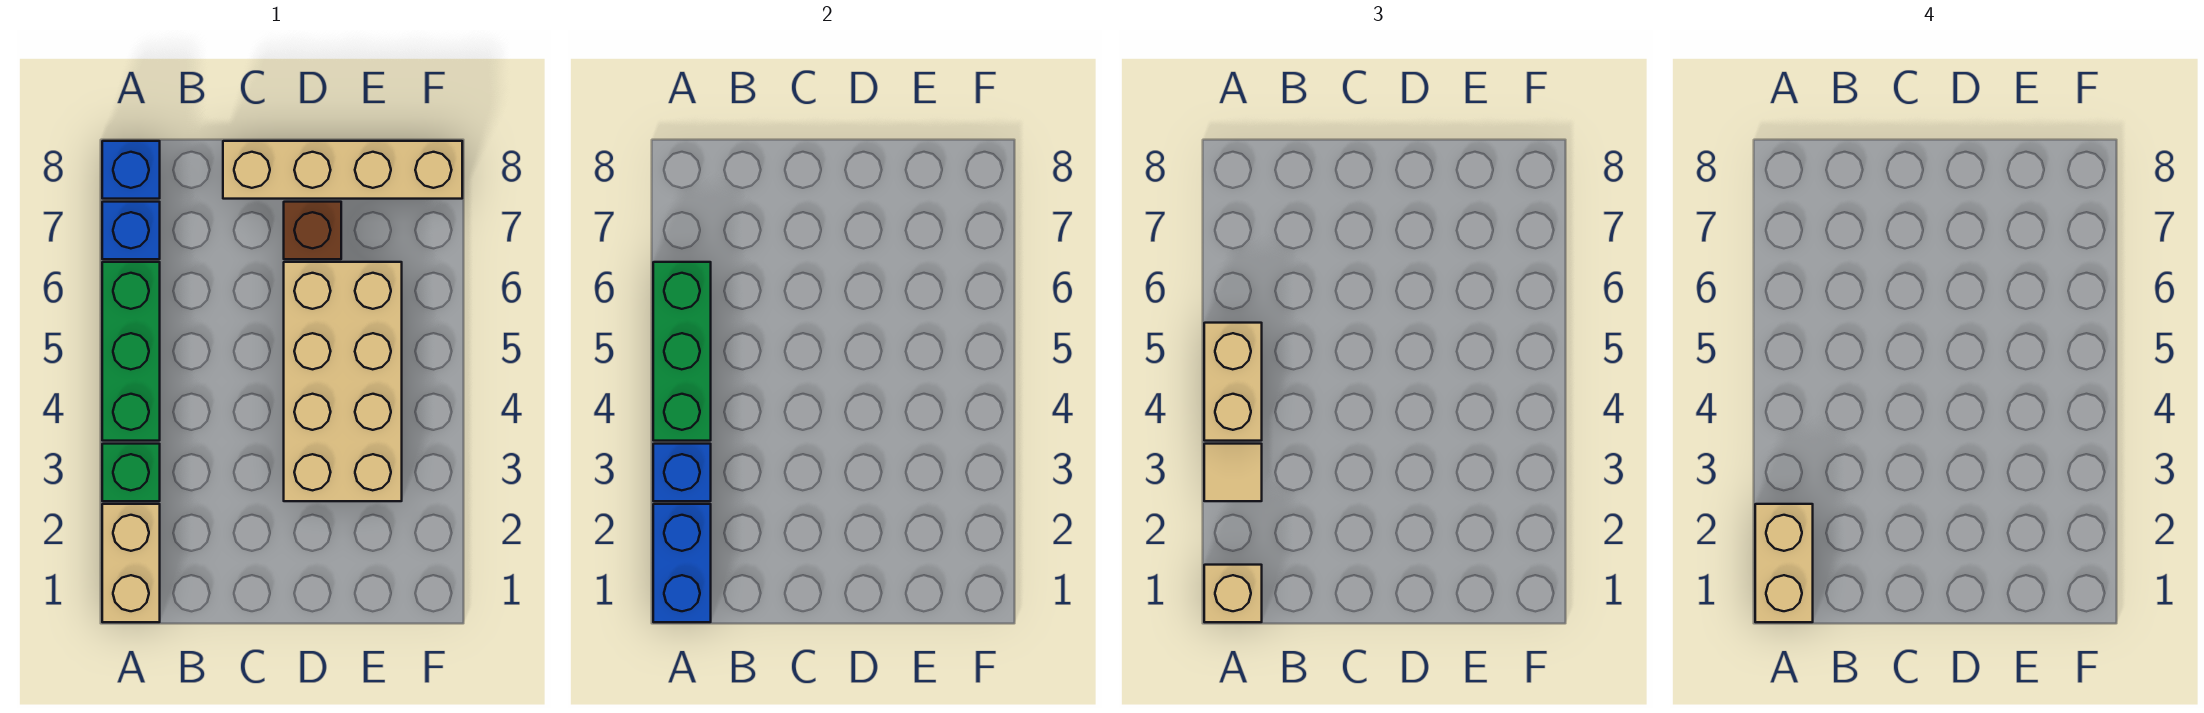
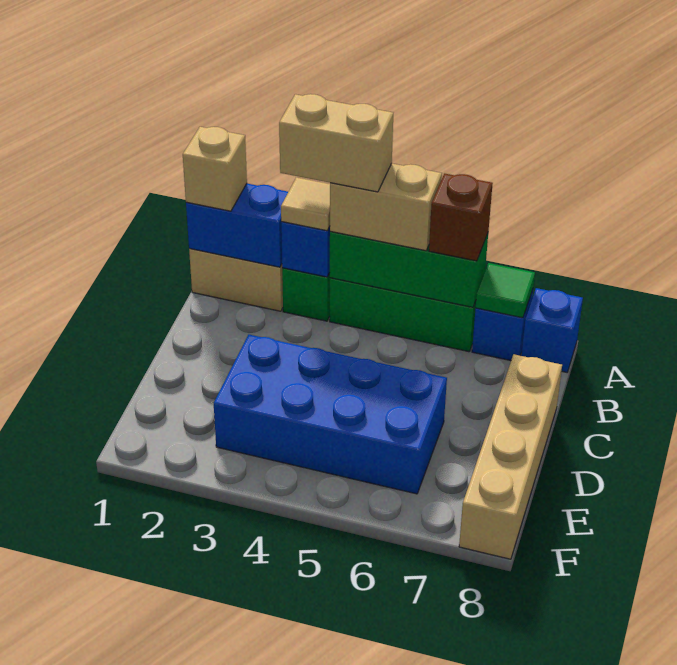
tan 1x2 brick [1755,504,1813,622] -> tan 1x2 brick moved to [279,94,393,192]
none -> green 1x1 tile [476,263,535,318]
tan 2x4 brick [284,262,402,501] -> blue 2x4 brick [214,335,447,494]
brown 1x1 brick [284,202,341,259] -> brown 1x1 brick moved to [429,174,493,261]

